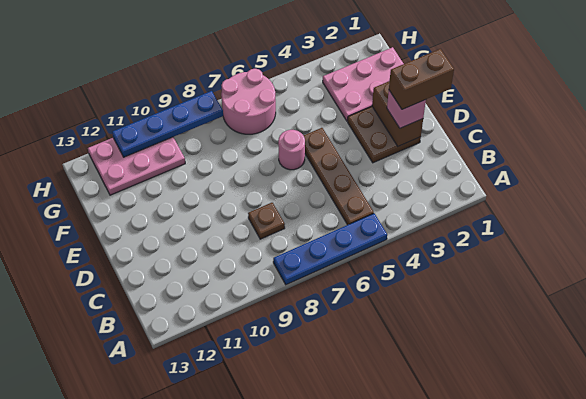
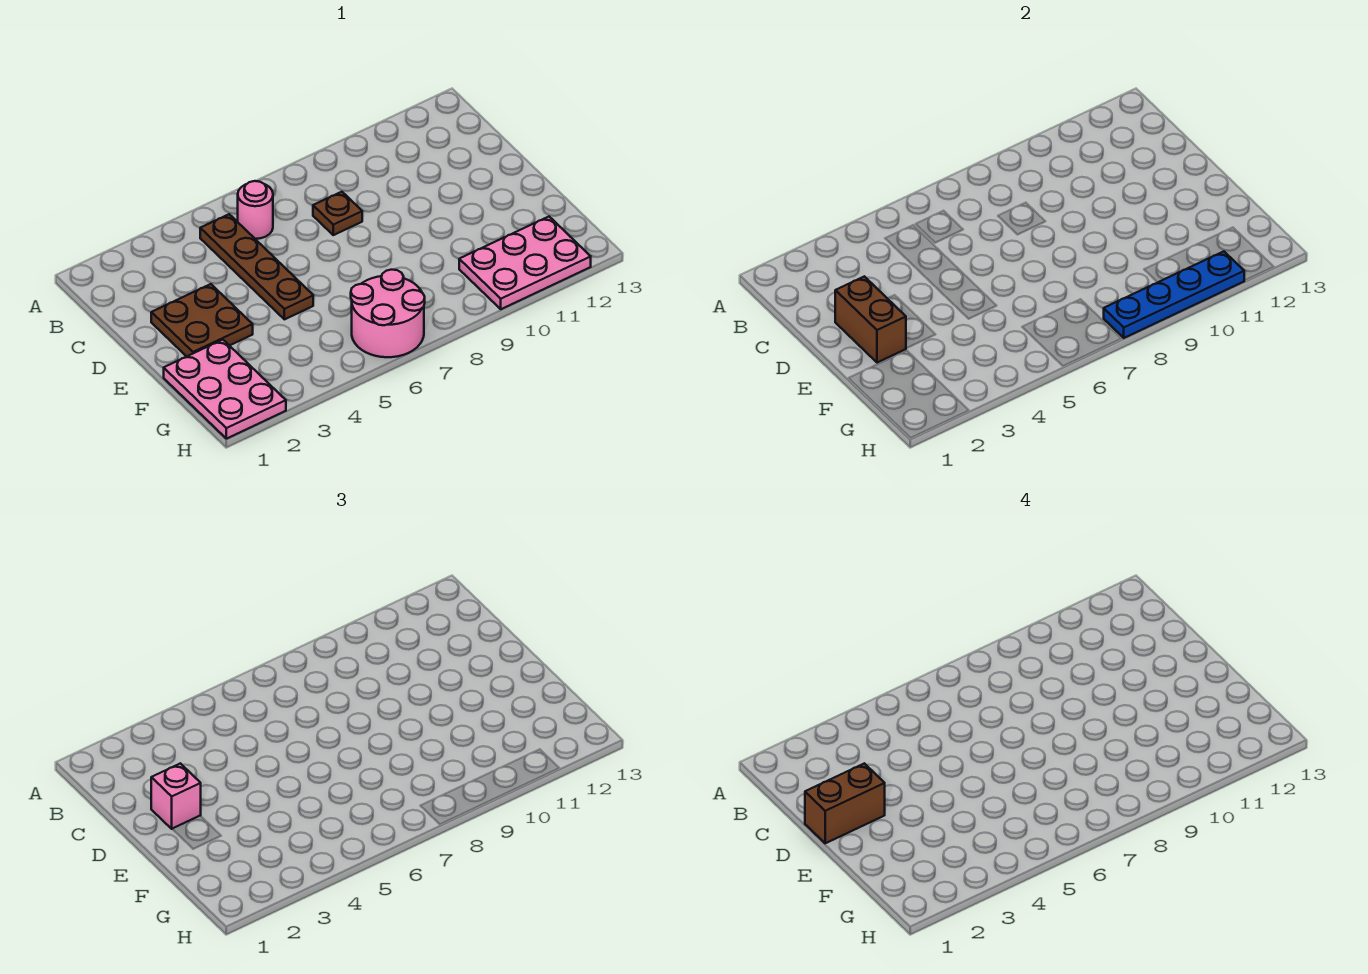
blue 1x4 plate [273,214,387,285] -> none
pink 1x1 round brick [278,130,305,170] -> pink 1x1 round brick moved to [238,181,273,239]
pink 2x3 plate [323,47,404,121] -> pink 2x3 plate turned to [164,340,286,439]

